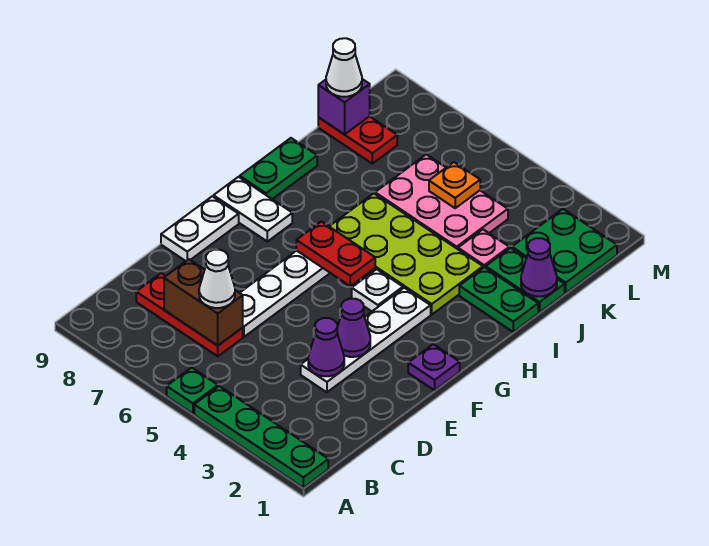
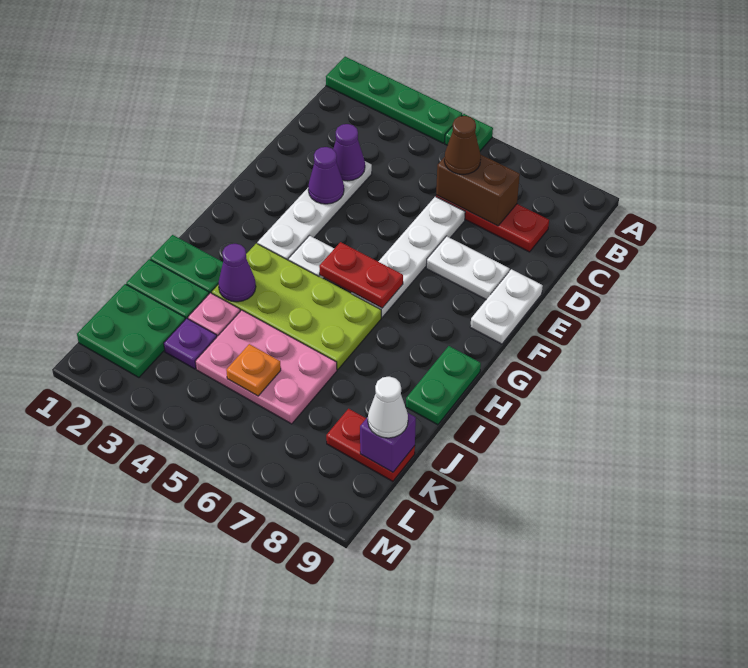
white 1x1 cone [199,250,235,308] -> brown 1x1 cone [444,116,481,175]
purple 1x1 plate [408,344,460,390] -> purple 1x1 plate moved to [164,318,217,369]
white 1x2 plate [214,177,292,241] -> white 1x2 plate moved to [426,236,510,299]
purple 1x1 cone [521,238,557,297] -> purple 1x1 cone moved to [218,244,256,302]

